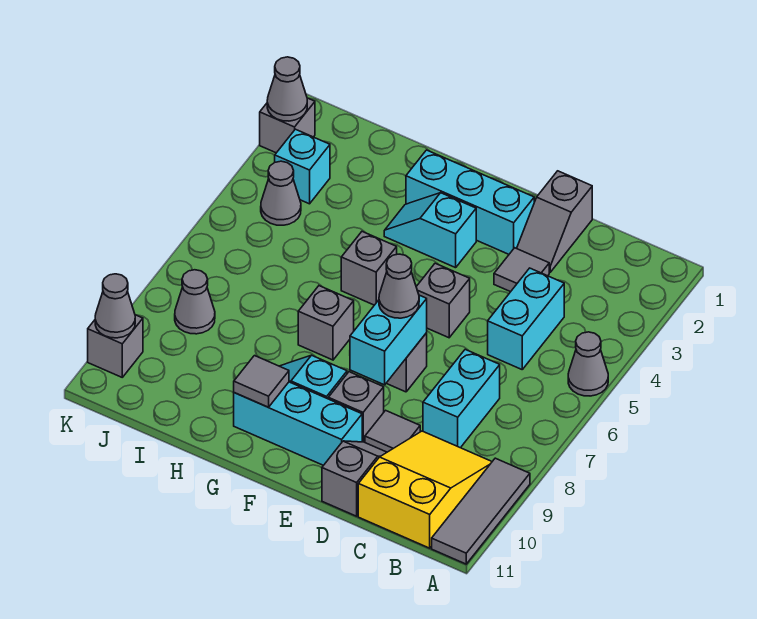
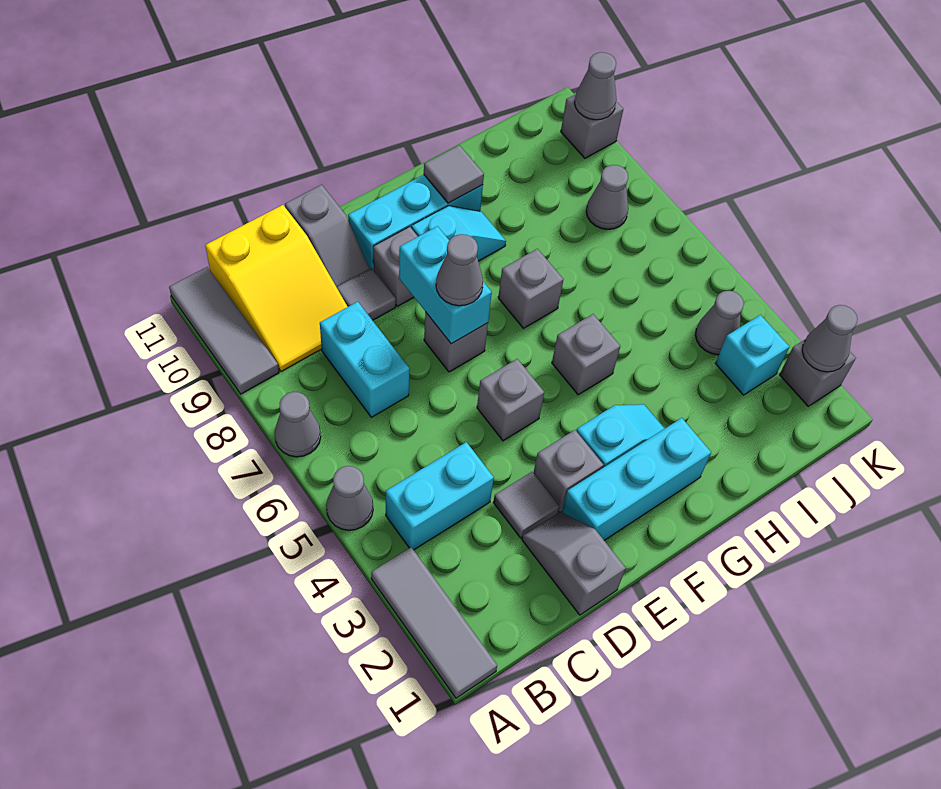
none -> grey 1x3 tile [371,547,497,698]
none -> grey 1x1 cone [275,392,321,457]
cyan 1x2 brick [488,268,564,369] -> cyan 1x2 brick turned to [386,442,494,550]
none -> grey 1x1 brick [534,430,603,512]

